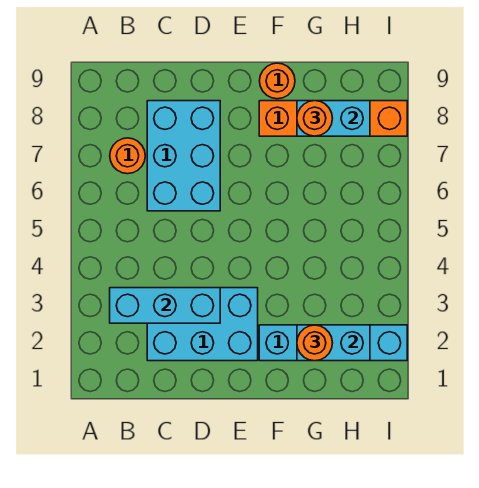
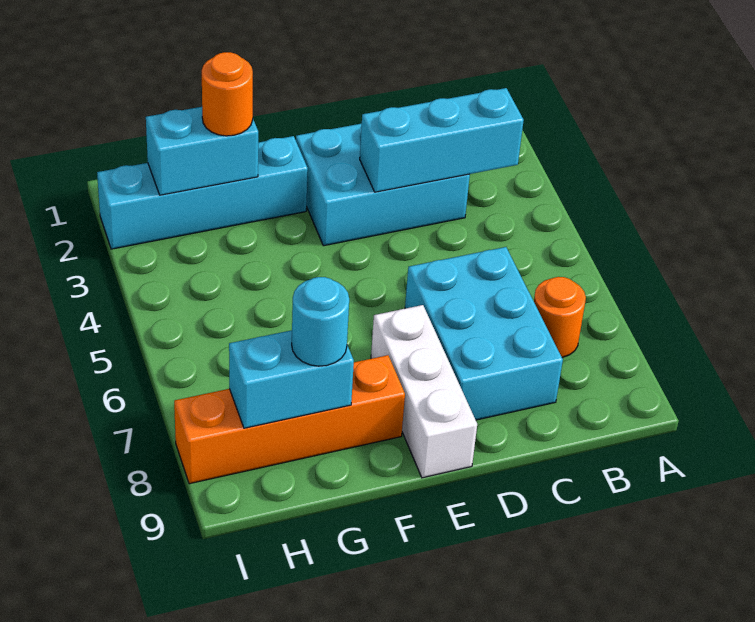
none -> white 1x3 brick [371,305,477,478]
orange 1x1 round brick [260,63,295,99] -> none
orange 1x1 round brick [297,101,332,136] -> cyan 1x1 round brick [292,277,349,366]

